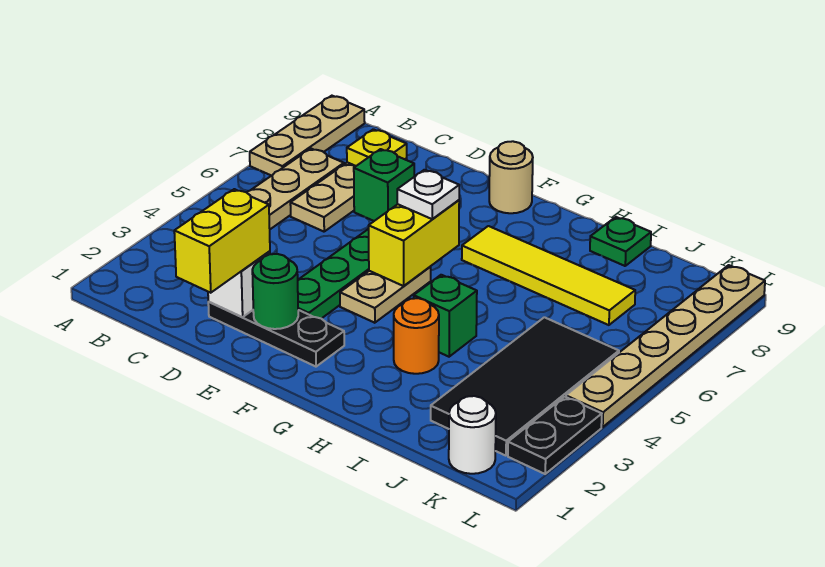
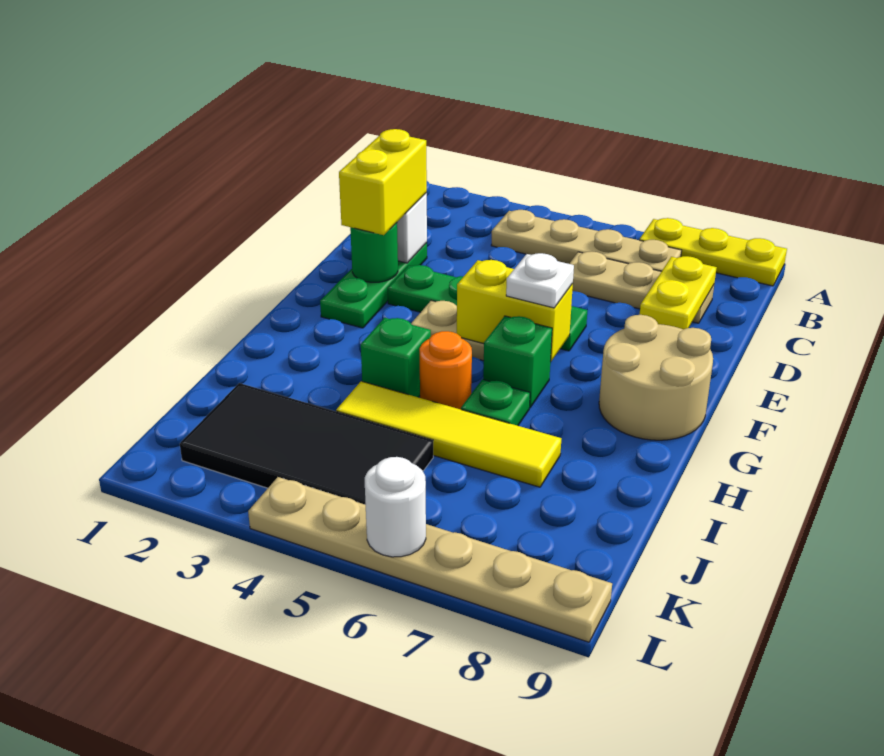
tan 1x3 plate [250,96,365,176] -> yellow 1x3 plate [639,218,787,286]
yellow 1x1 plate [347,129,407,166] -> yellow 1x2 plate [640,256,717,329]
yellow 1x2 brick [174,189,270,293] -> yellow 1x2 brick turned to [339,129,427,235]
black 1x3 plate [208,302,344,367] -> green 1x3 plate [320,243,427,328]
green 1x1 brick [354,149,414,221] -> green 1x1 brick moved to [483,316,552,408]
tan 1x1 round brick [489,141,533,213] -> tan 2x2 round brick [599,315,713,440]
yellow 1x4 tile [462,226,635,325] -> yellow 1x4 tile turned to [336,381,561,487]
orange 1x1 round brick [394,298,439,374] -> orange 1x1 round brick moved to [419,331,472,409]
green 1x1 plate [590,217,651,266] -> green 1x1 plate moved to [461,379,530,426]
white 1x1 round brick [449,396,496,474] -> white 1x1 round brick moved to [365,457,426,557]
black 1x2 plate [508,397,602,474] -> none

